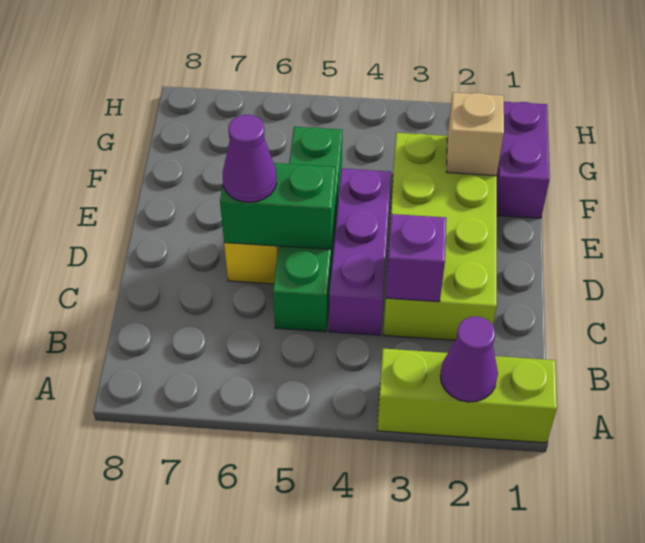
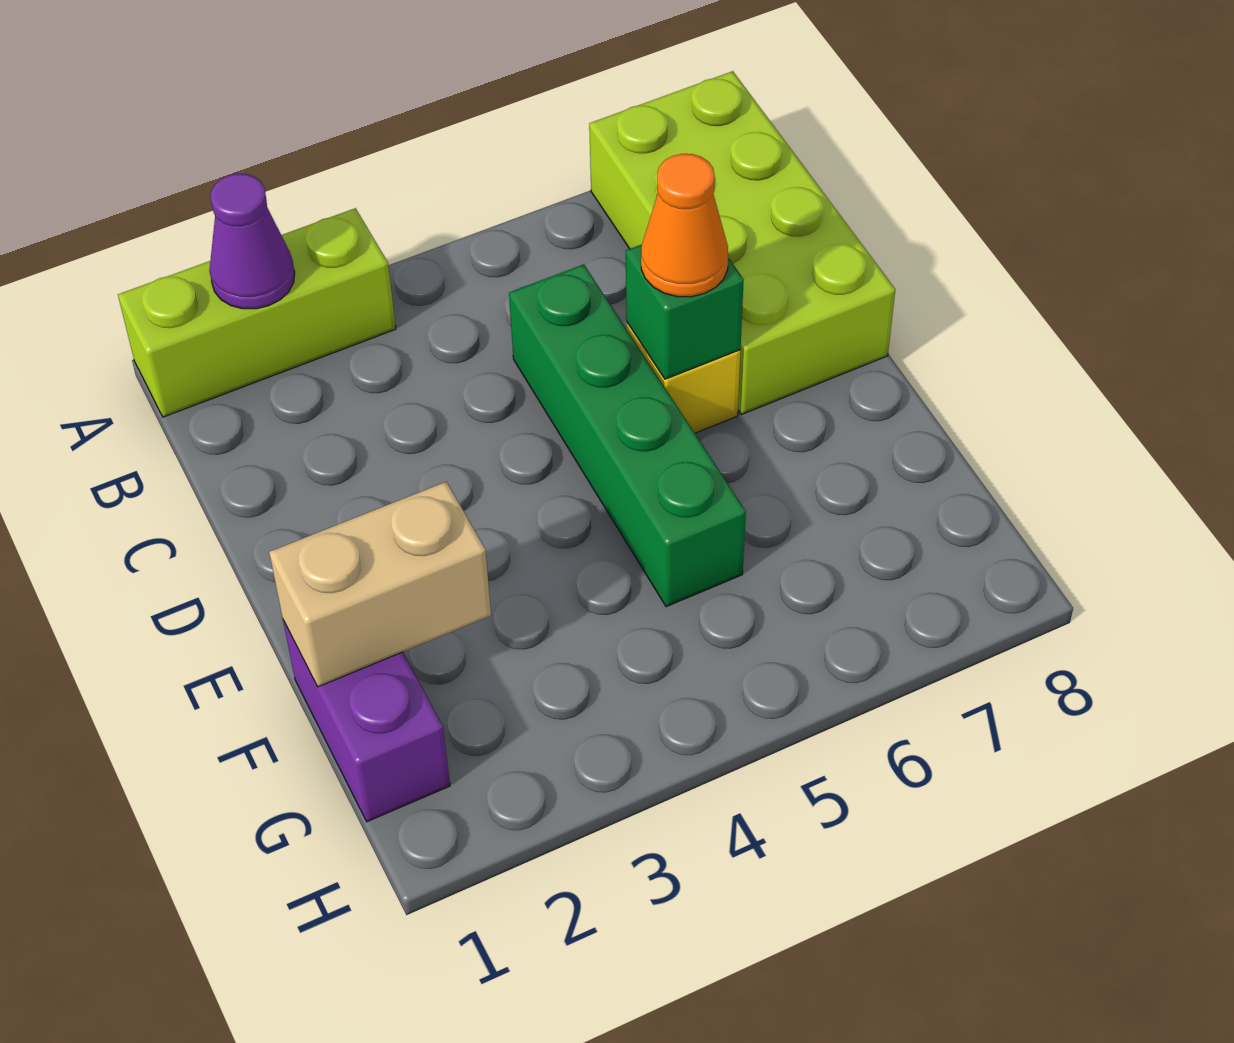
lime 2x4 brick [383,133,497,340] -> lime 2x4 brick moved to [589,71,895,415]
purple 1x1 brick [386,214,446,302] -> none
purple 1x3 brick [329,169,391,335] -> none
green 1x2 brick [220,163,335,249] -> green 1x1 brick [626,245,744,379]
purple 1x1 cone [223,115,277,202] -> orange 1x1 cone [641,154,728,297]
tan 1x1 brick [447,92,504,176] -> tan 1x2 brick [269,482,491,687]

